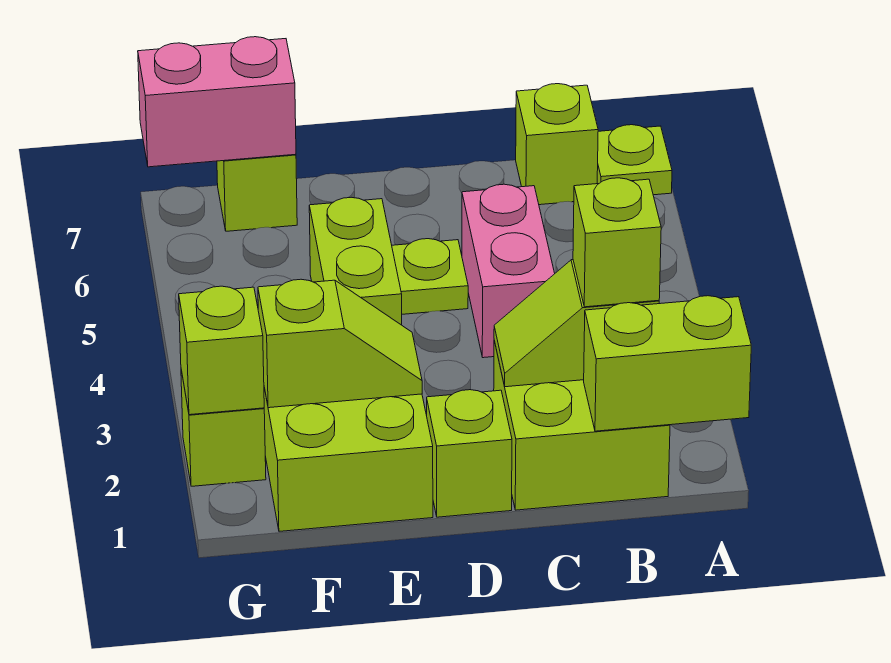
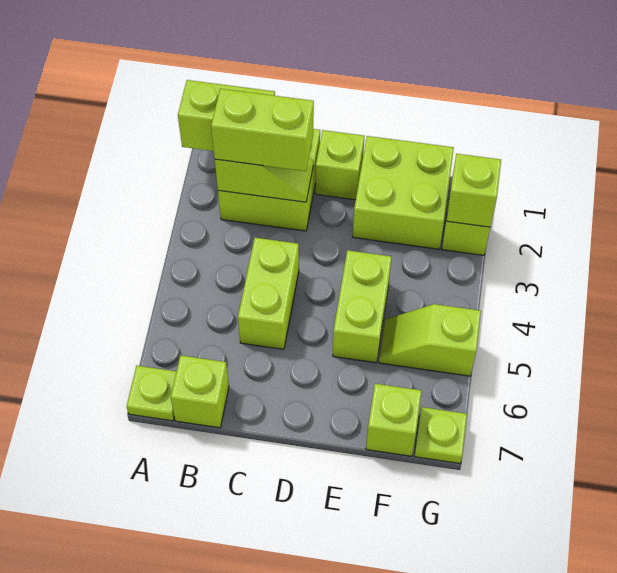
lime 1x1 brick [573,178,661,307] -> lime 1x2 brick [211,89,314,171]
pink 1x2 brick [462,184,555,358] -> lime 1x2 brick [238,238,299,349]
lime 1x1 plate [392,239,468,314] -> lime 1x1 plate moved to [414,407,467,463]
lime 1x2 slope [258,279,422,408] -> lime 1x2 slope moved to [379,304,481,376]
pink 1x2 brick [138,37,296,167] -> none

